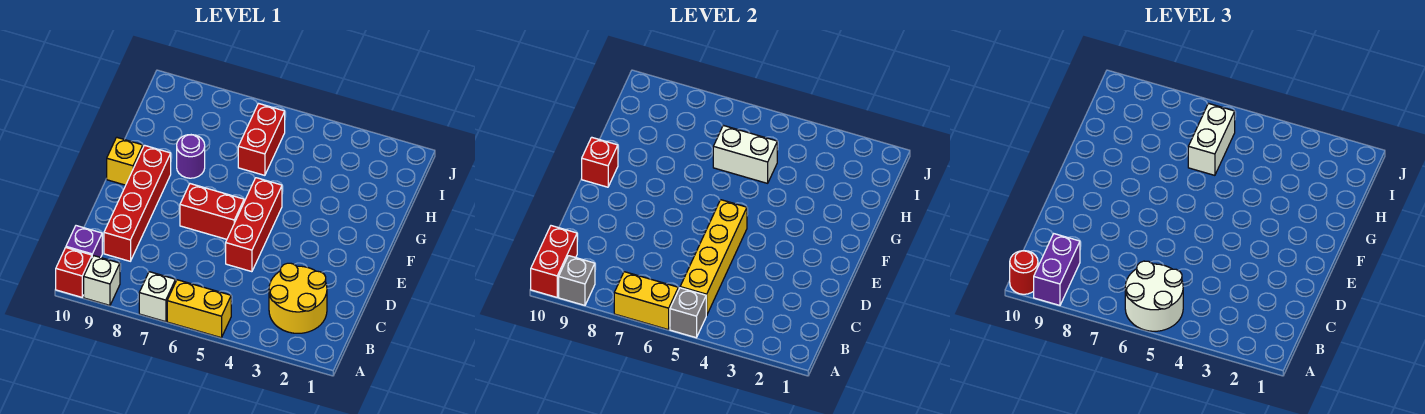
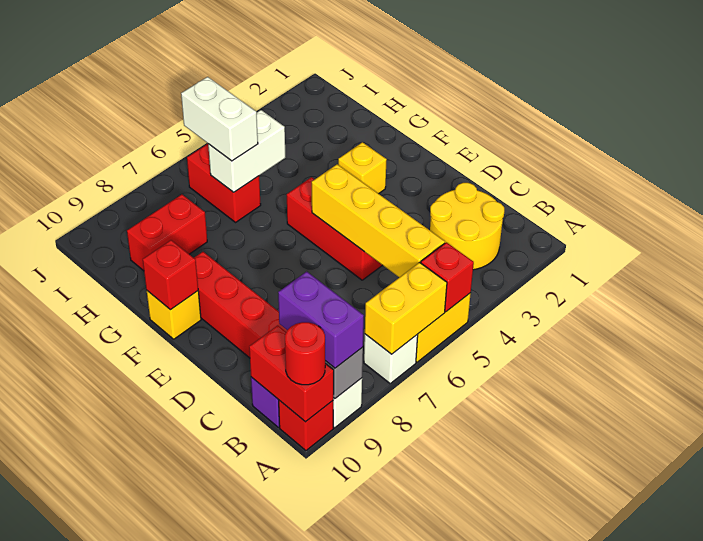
grey 1x1 brick [670,288,707,338] -> red 1x1 brick [421,242,474,312]
white 2x2 round brick [1125,261,1183,331] -> none
red 1x2 brick [180,184,244,239] -> red 1x2 brick moved to [127,194,207,271]
none -> yellow 1x1 brick [338,142,387,194]
purple 1x1 round brick [177,135,205,178] -> none

